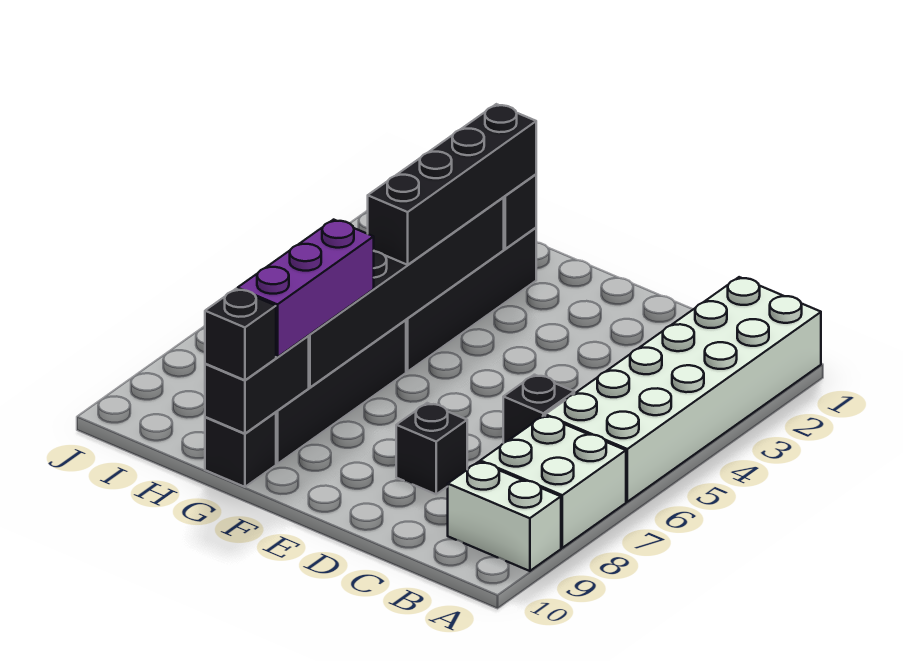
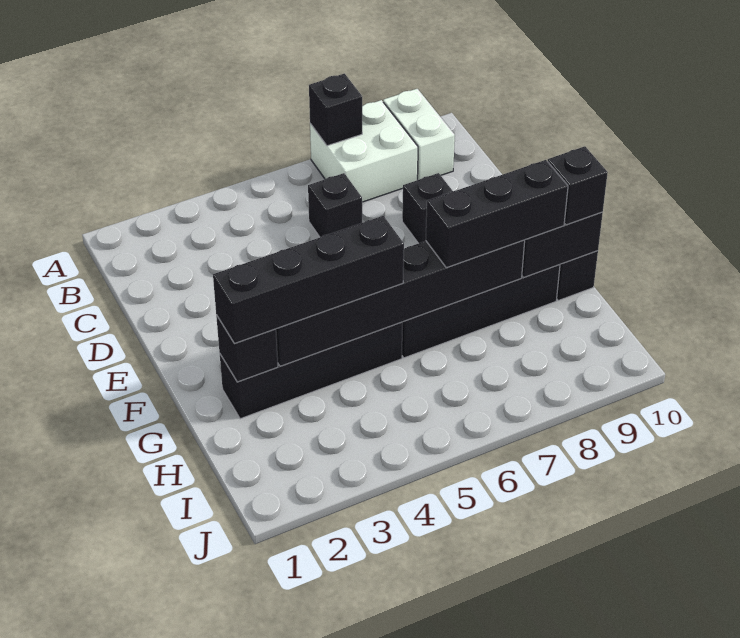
white 2x6 brick [545,277,821,502] -> none
none -> black 1x1 brick [309,74,362,146]
purple 1x3 brick [238,220,374,357] -> black 1x3 brick [426,160,568,268]

